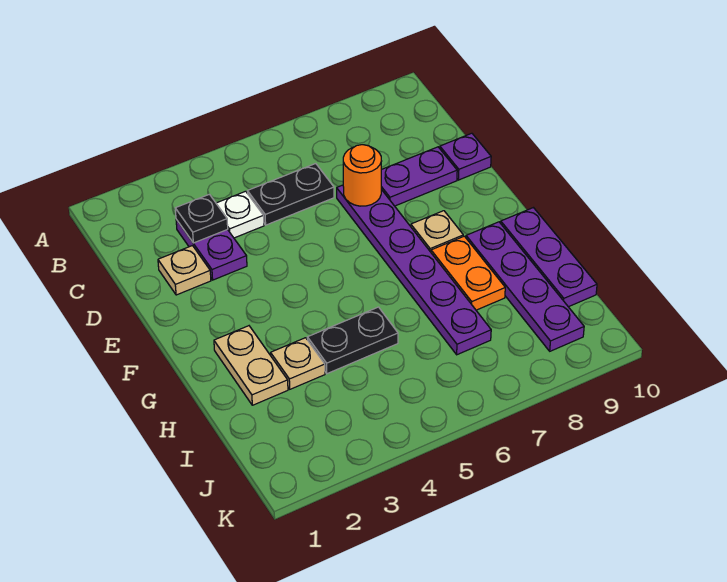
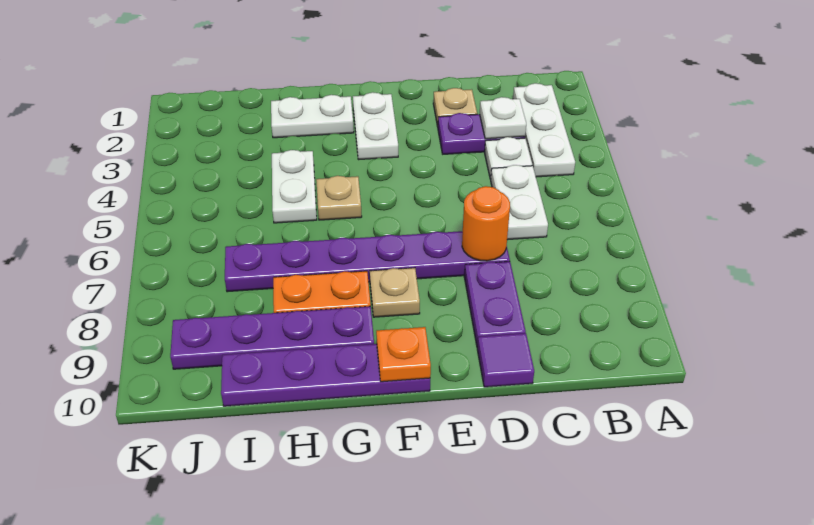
none -> white 1x3 plate [513,83,575,177]
black 1x1 plate [175,194,228,243] -> white 1x1 plate [480,97,526,139]
black 1x2 plate [247,164,334,225] -> white 1x2 plate [491,165,548,240]
purple 1x1 plate [440,133,491,180] -> purple 1x1 tile [477,333,534,387]
none -> white 1x2 plate [353,92,398,160]
none -> orange 1x1 plate [376,327,431,382]
tan 1x2 plate [214,326,288,405] -> white 1x2 plate [271,95,354,138]
purple 1x3 plate [501,208,597,307] -> purple 1x4 plate [221,344,430,406]
tan 1x1 plate [271,338,325,389] -> tan 1x1 plate moved to [316,176,362,220]
black 1x2 plate [307,307,398,374] -> white 1x2 plate [272,150,317,223]

